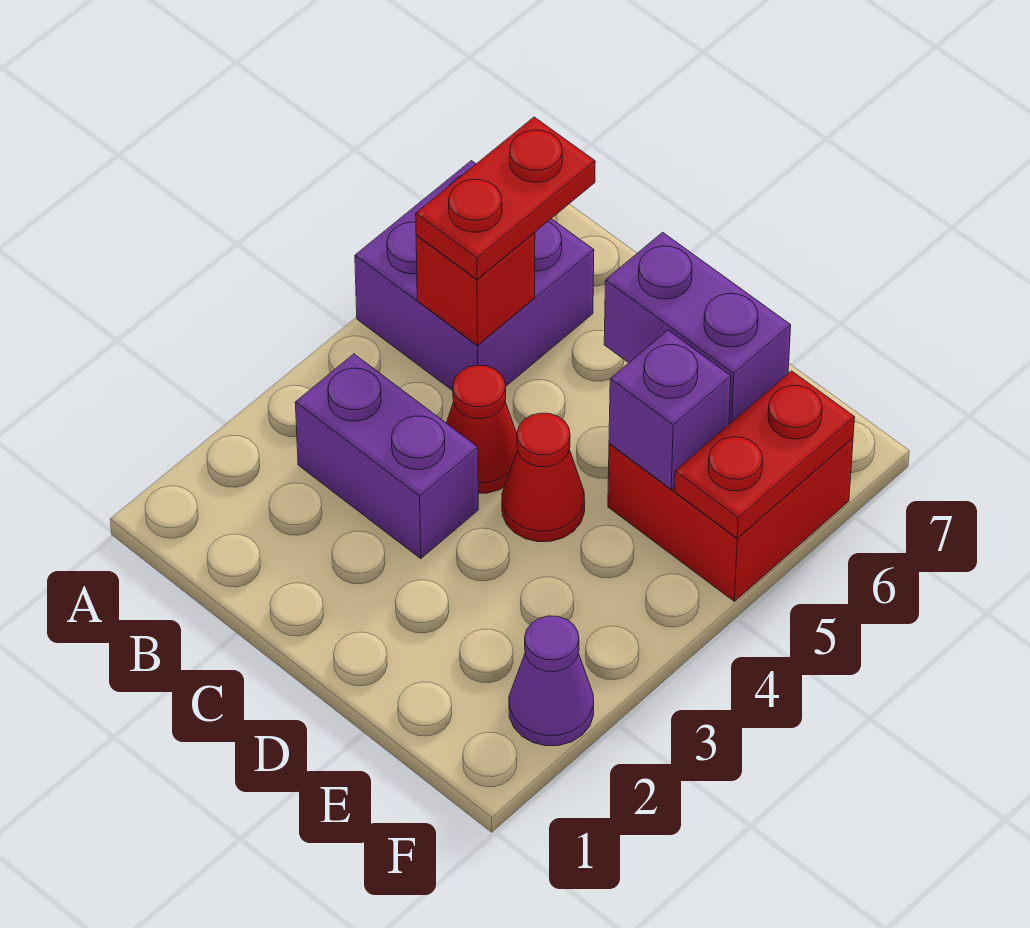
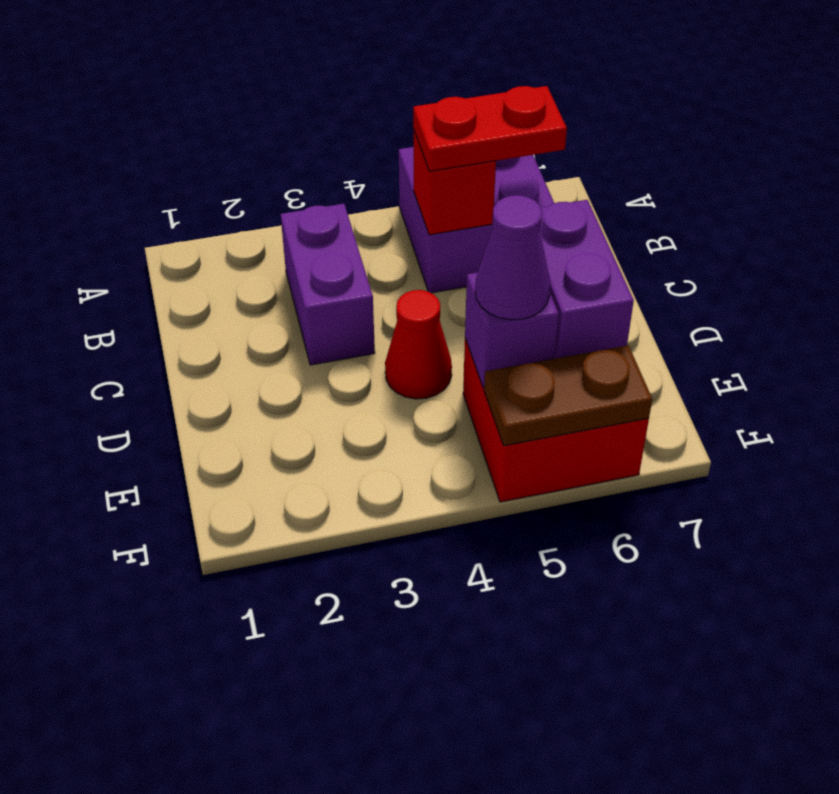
red 1x1 cone [446,365,518,493] -> none
purple 1x1 cone [509,616,594,746] -> purple 1x1 cone moved to [475,195,551,320]
red 1x2 plate [674,371,855,538] -> brown 1x2 plate [484,345,652,446]

